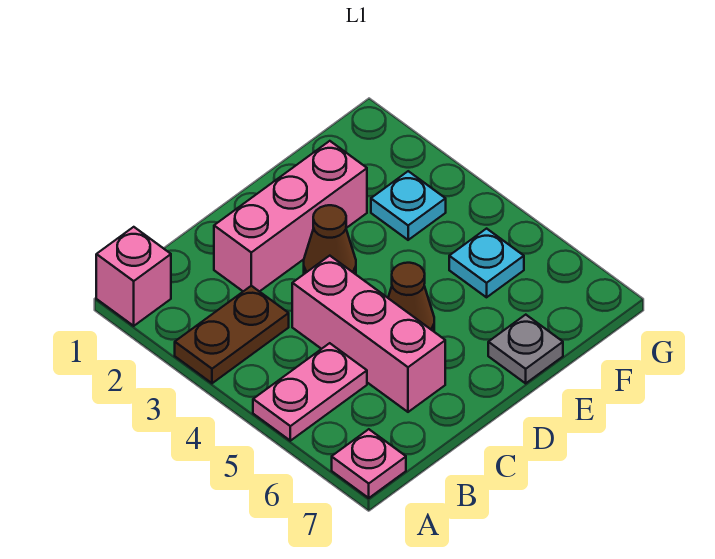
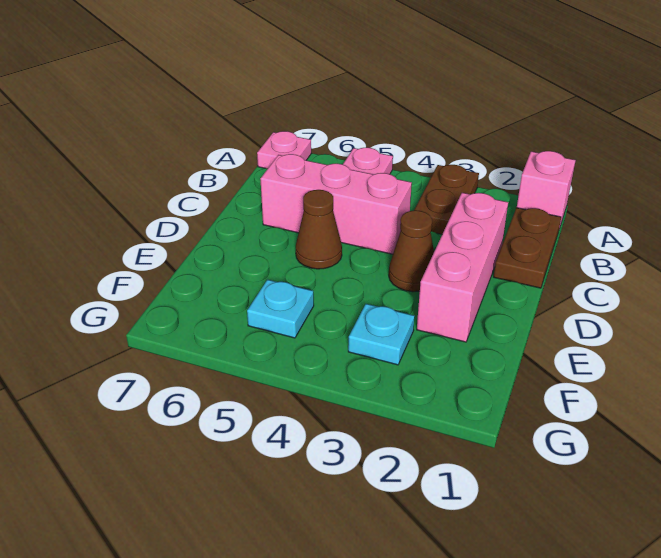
none -> brown 1x2 plate [494,208,561,288]
grey 1x1 plate [488,315,563,383] -> none

